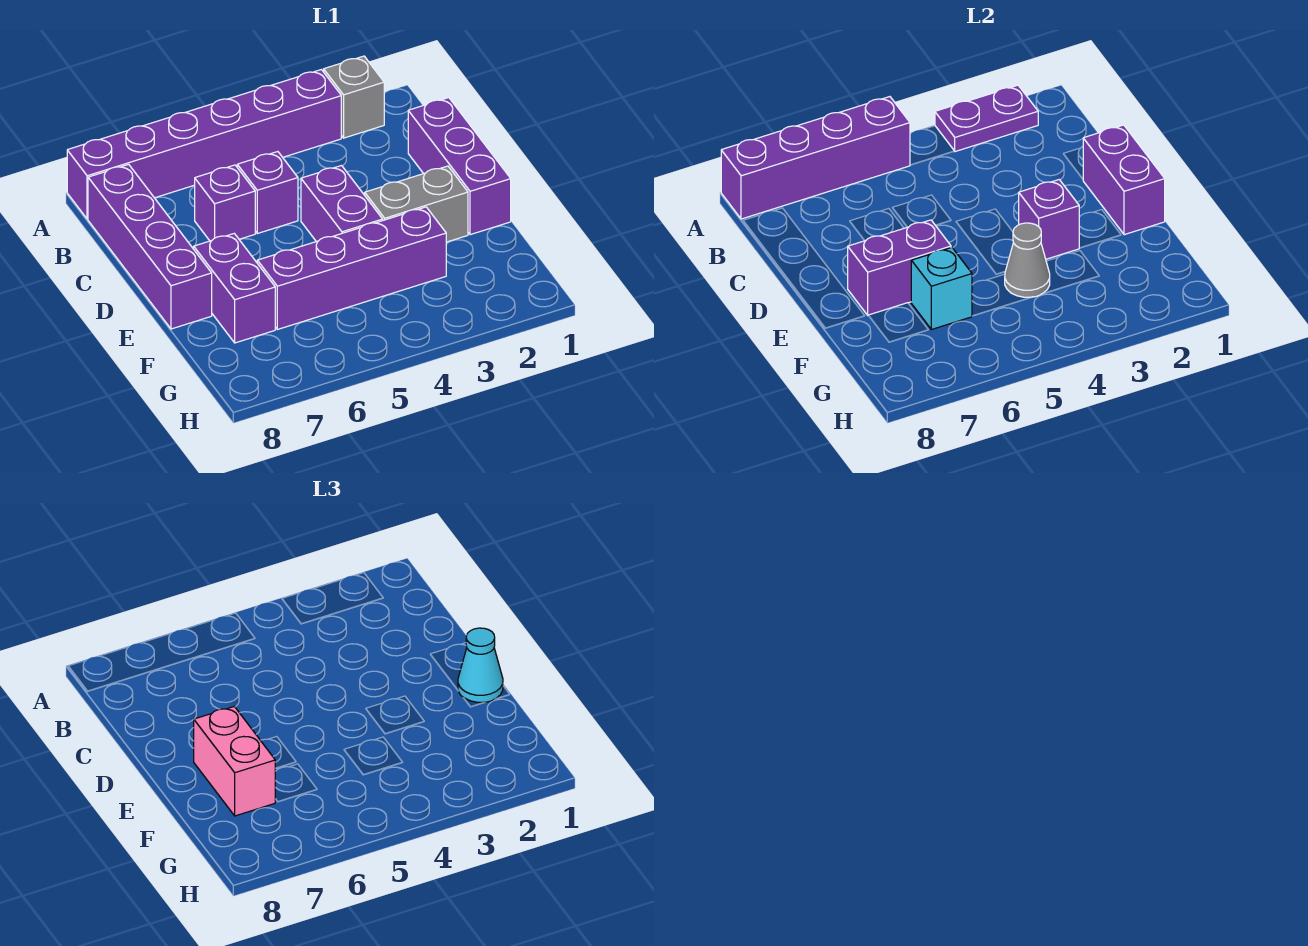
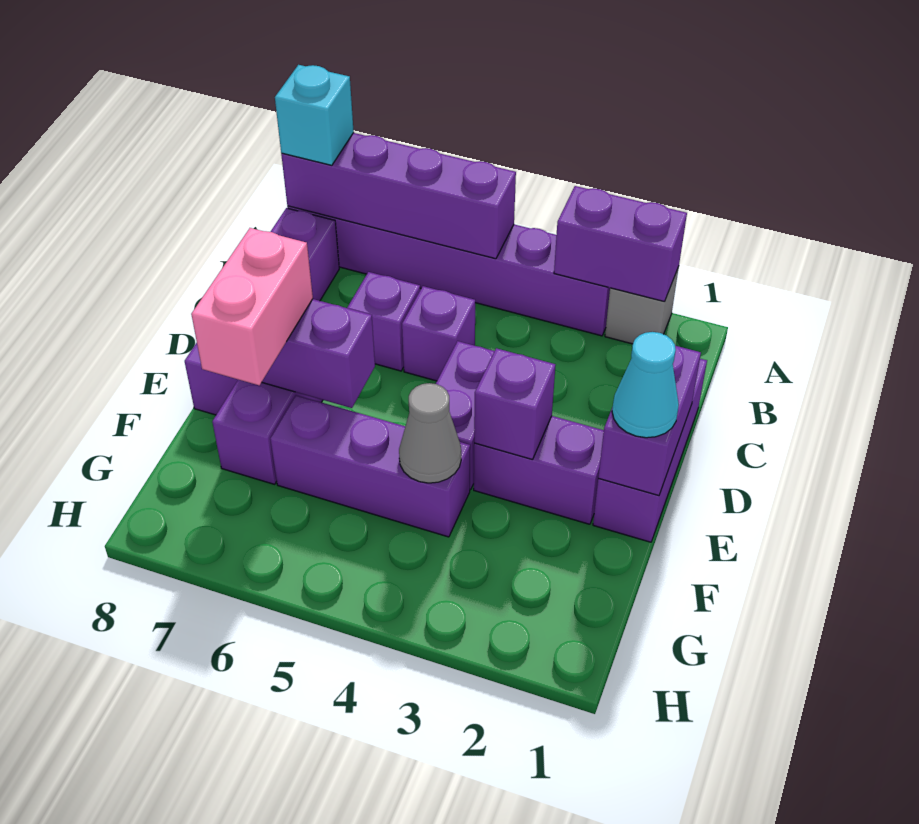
purple 1x2 plate [935,85,1038,152] -> purple 1x2 brick [554,186,687,302]
grey 1x2 brick [365,166,468,242] -> purple 1x2 brick [474,416,604,524]
purple 1x4 brick [257,207,446,330] -> purple 1x3 brick [270,395,470,537]
cyan 1x1 brick [911,248,972,330] -> cyan 1x1 brick moved to [275,65,354,165]

